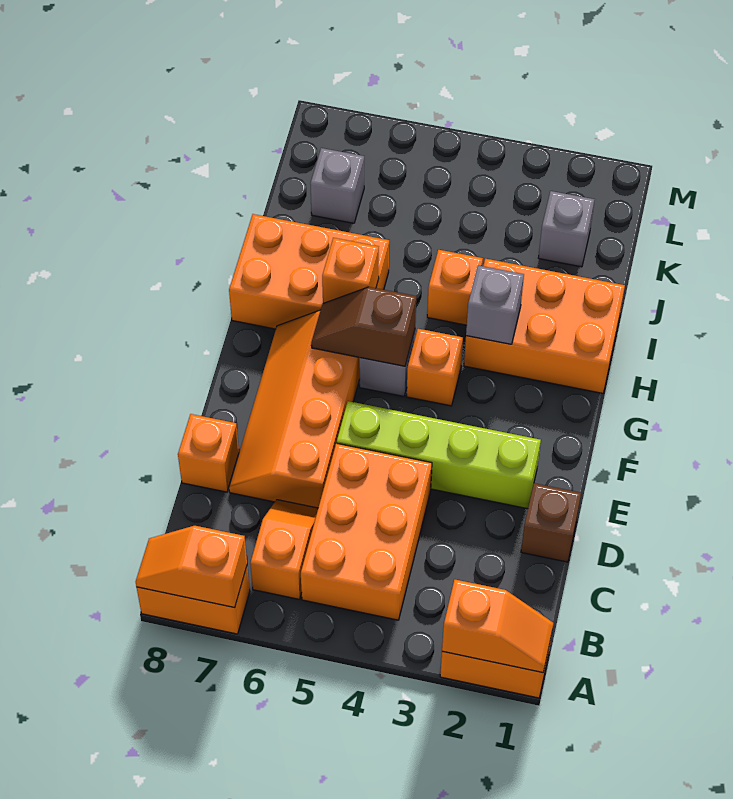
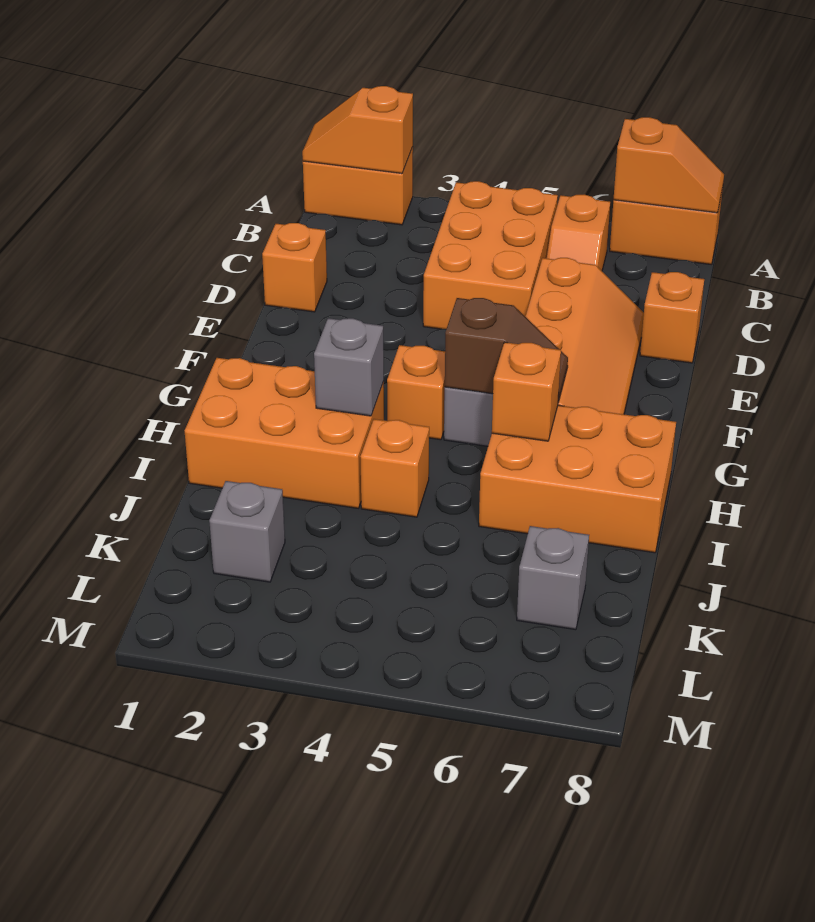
brown 1x1 brick [521,483,581,562] -> orange 1x1 brick [262,223,327,312]
lime 1x4 brick [337,401,541,509] -> none

